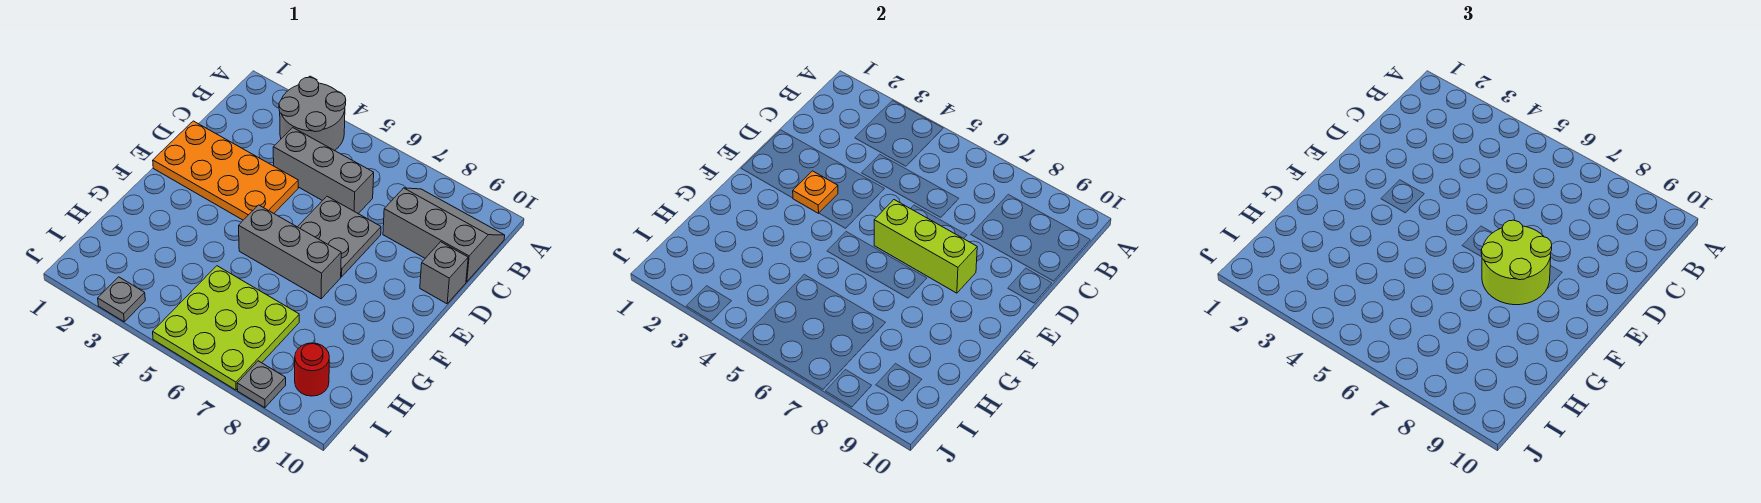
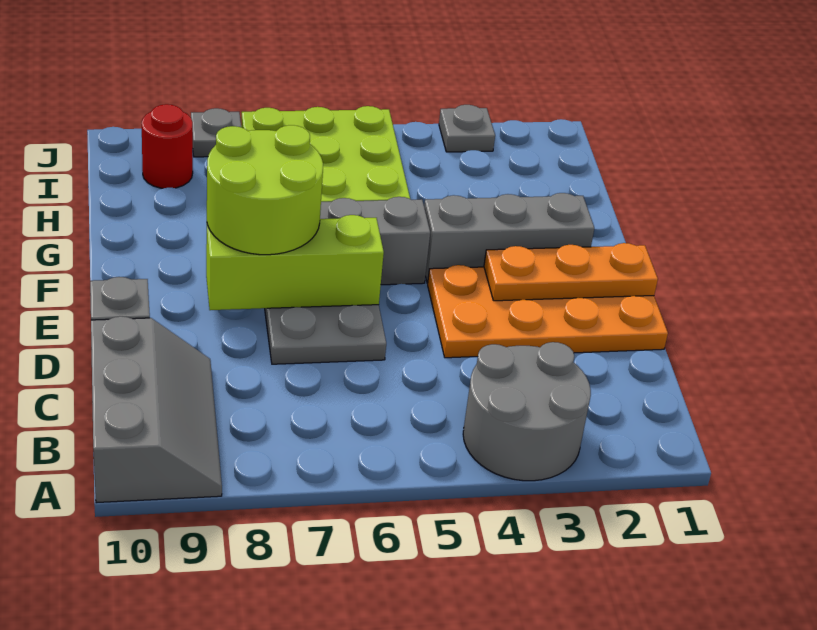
grey 2x3 slope [383,188,505,282] -> grey 2x3 slope turned to [91,316,222,503]
grey 1x3 brick [273,128,374,214] -> grey 1x3 brick moved to [424,193,594,283]
orange 1x1 plate [793,171,838,213] -> orange 1x3 plate [484,243,658,301]

